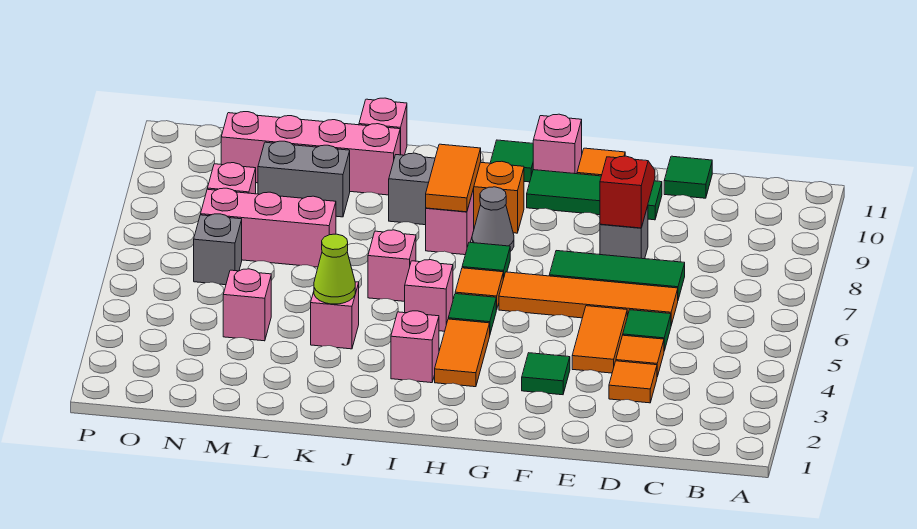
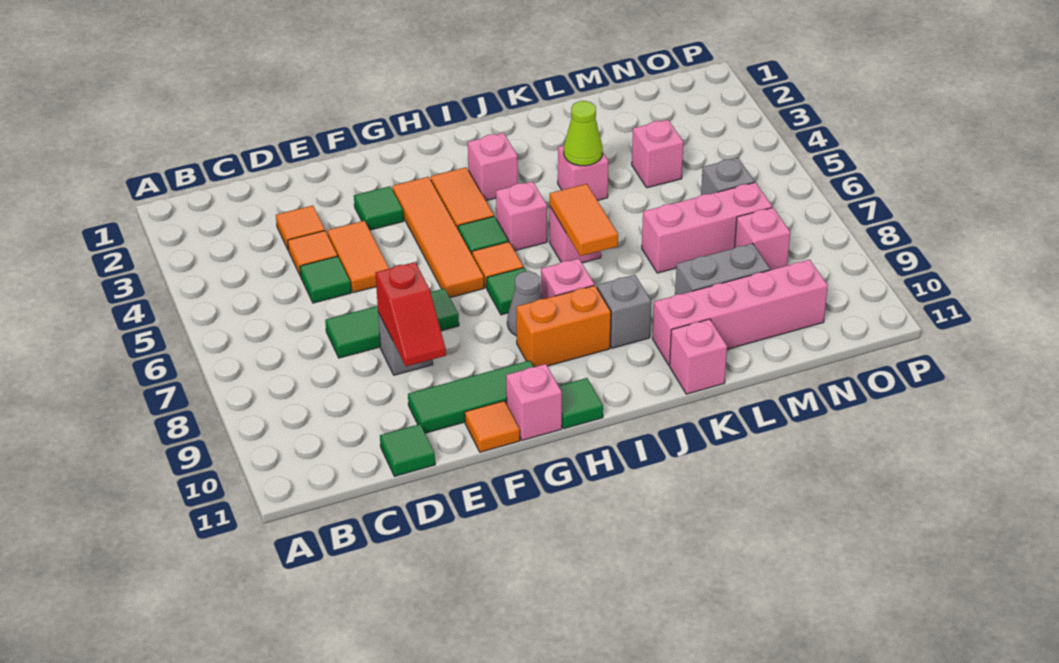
orange 1x4 tile [499,272,678,325] -> orange 1x4 tile turned to [392,177,484,298]
orange 1x2 tile [426,144,481,212] -> orange 1x2 tile moved to [550,184,618,256]

